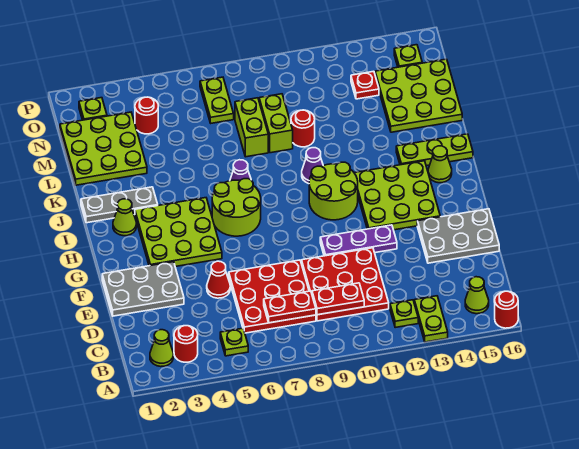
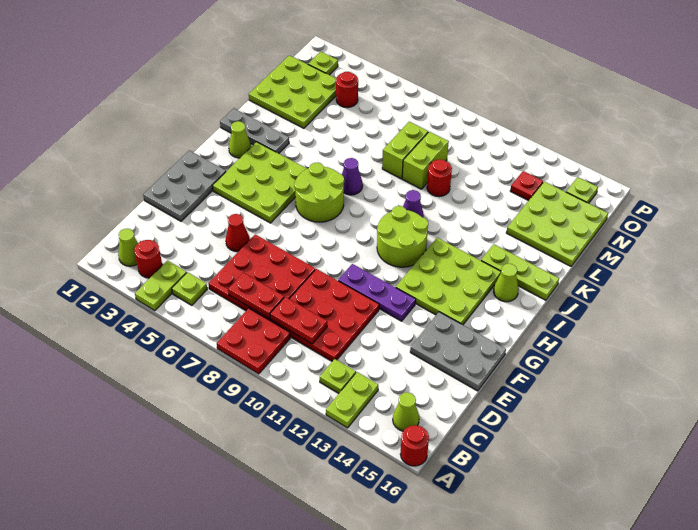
none -> red 2x2 plate [217,308,290,374]
grey 2x3 plate [102,262,184,316] -> grey 2x3 plate turned to [143,151,226,221]
lime 1x2 plate [200,77,234,123] -> lime 1x2 plate moved to [135,261,187,311]

